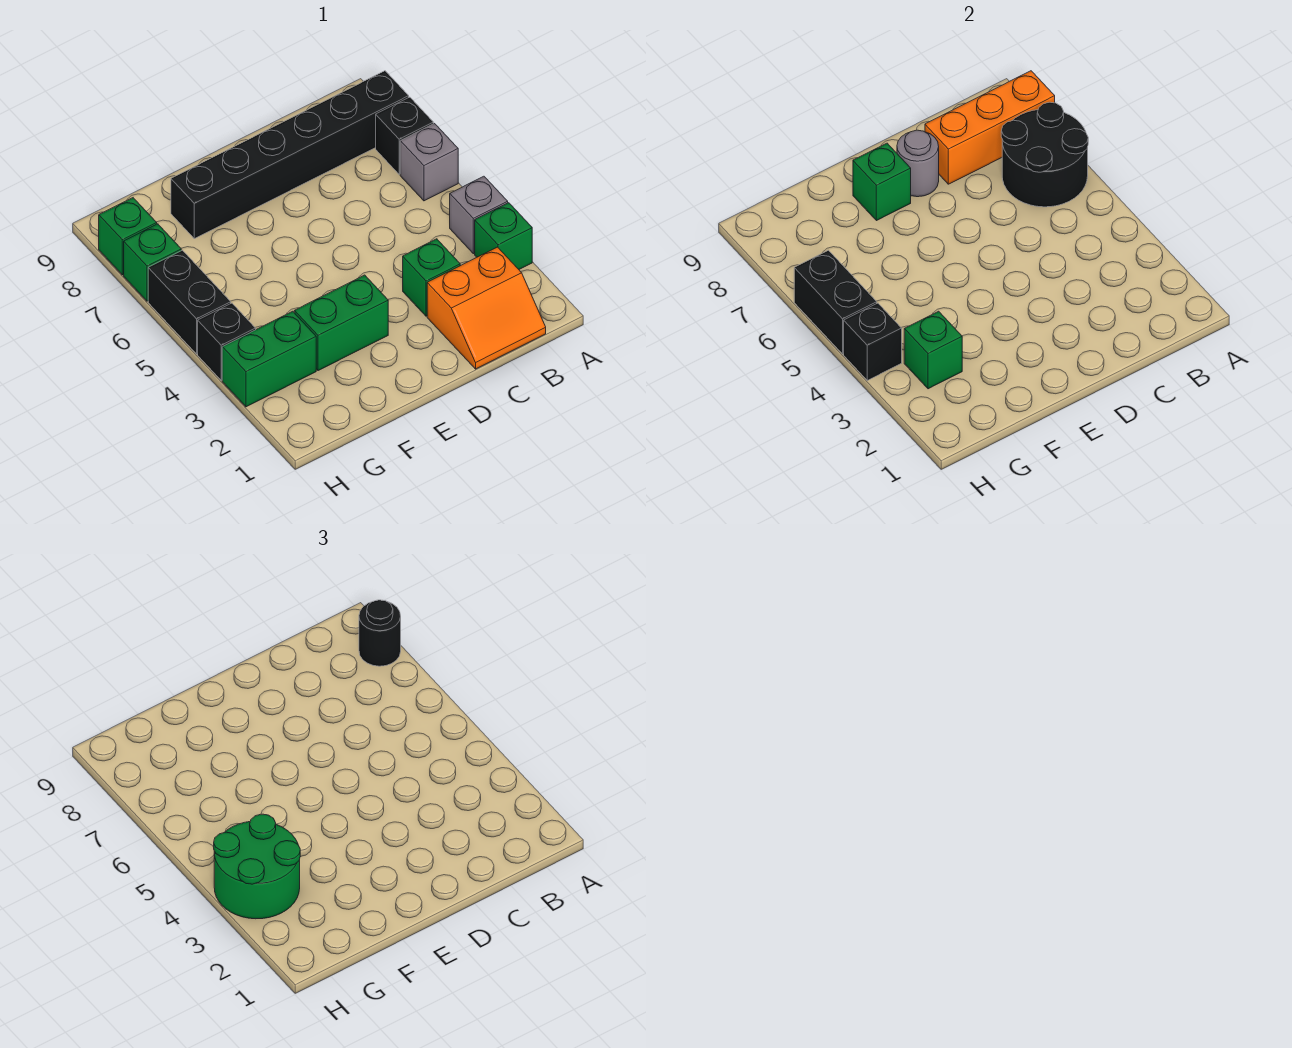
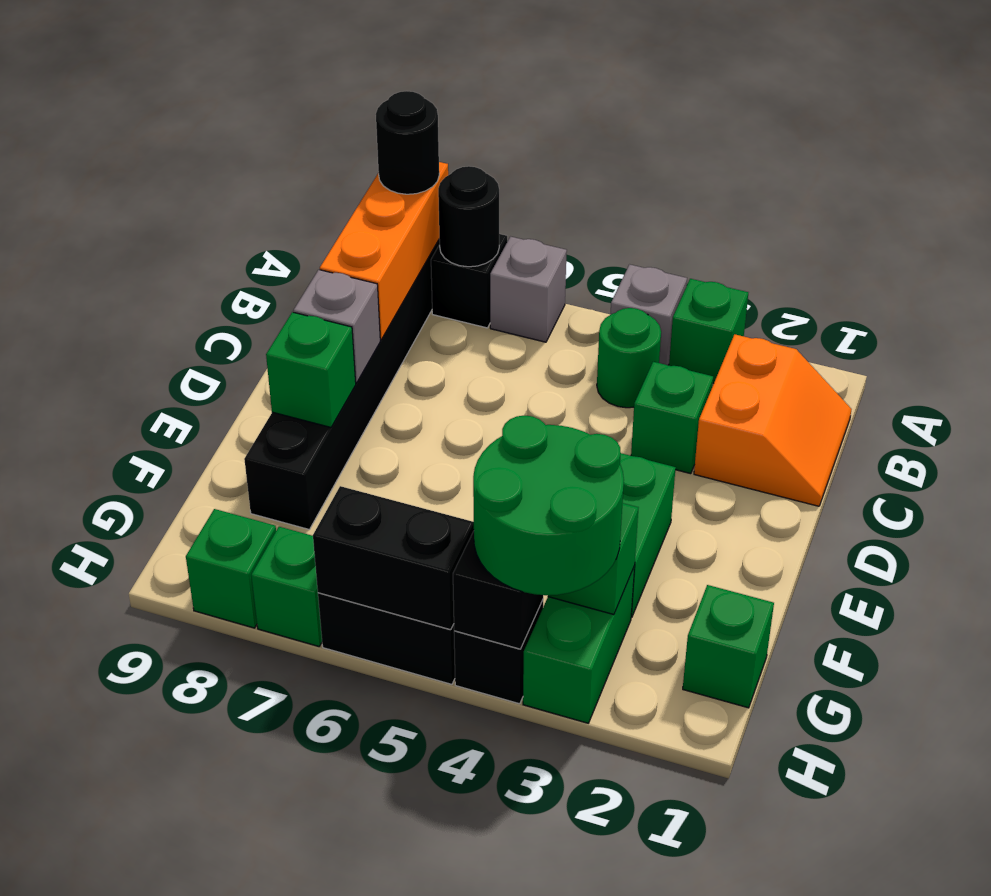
black 2x2 round brick [1001,102,1088,207] -> black 1x1 round brick [438,166,499,267]
none -> green 1x1 round brick [597,308,661,408]
grey 1x1 round brick [897,130,939,197] -> grey 1x1 brick [293,270,380,383]
none -> green 1x1 brick [683,585,774,708]

